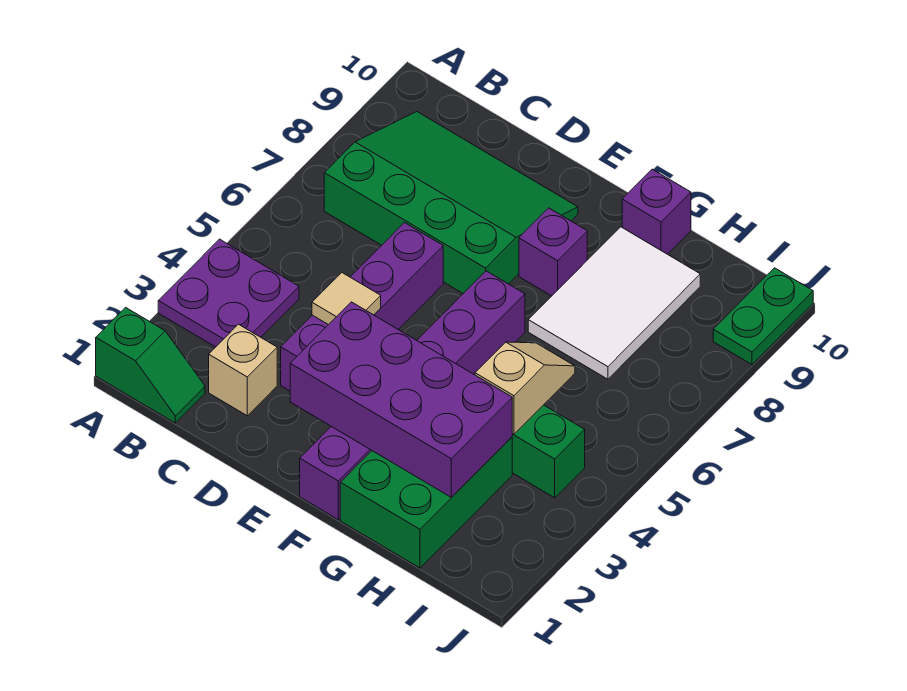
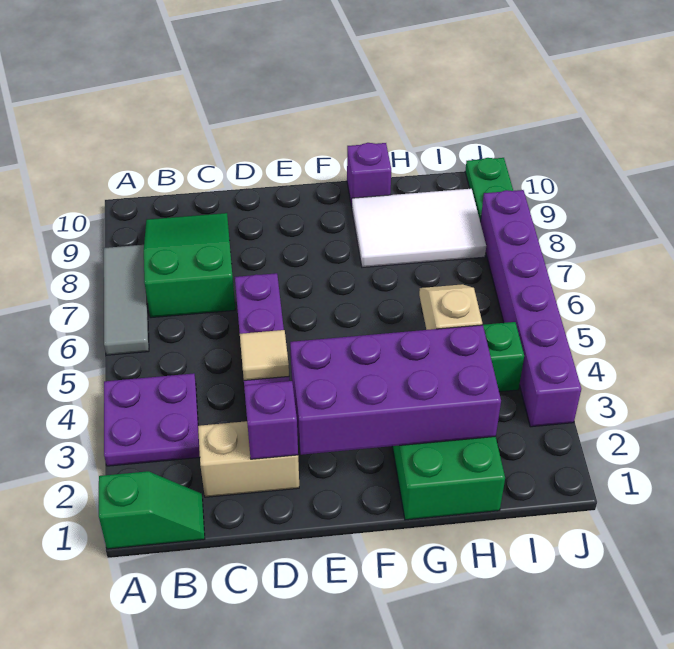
none -> grey 1x3 tile [104,245,149,355]
green 3x4 slope [324,112,578,293] -> green 2x3 slope [144,213,235,318]
tan 1x1 brick [209,324,277,416] -> tan 1x2 brick [198,421,299,497]
purple 1x6 brick [300,271,525,520] -> purple 1x6 brick moved to [480,190,581,427]
purple 1x1 brick [519,208,587,296] -> purple 1x1 brick moved to [244,381,298,459]
white 2x3 tile [528,227,700,379] -> white 2x3 tile turned to [352,189,486,267]

